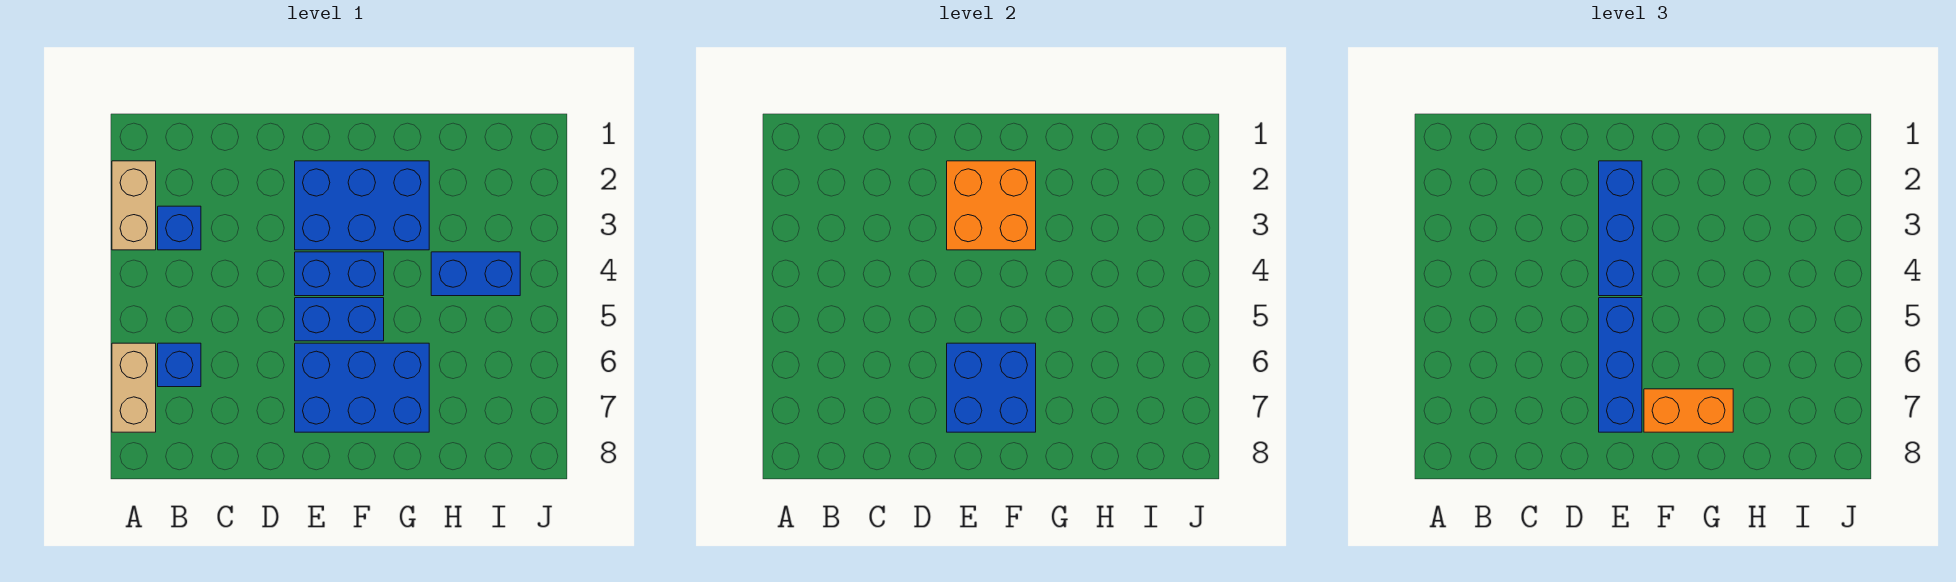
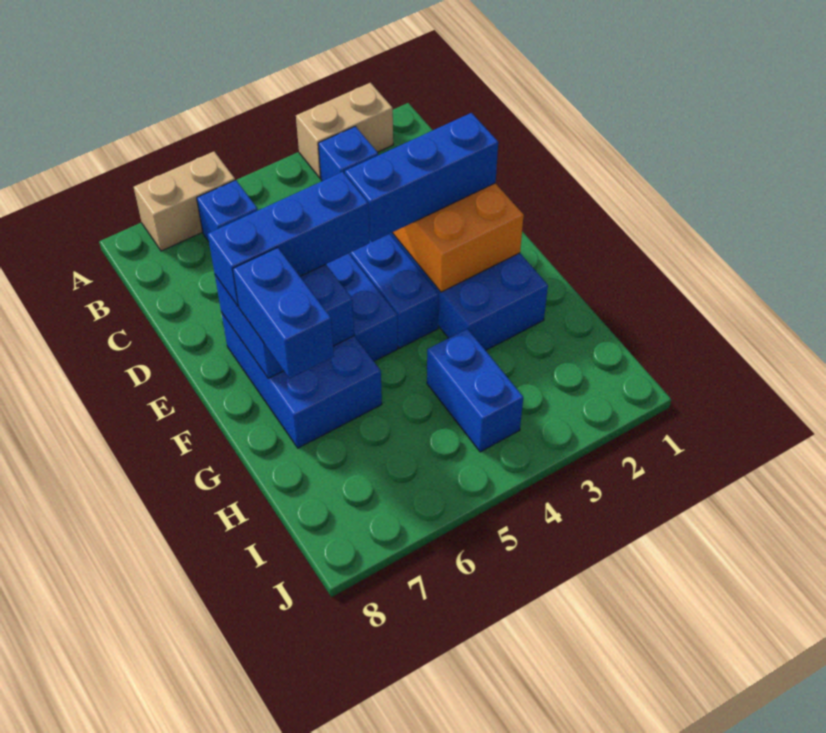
orange 1x2 brick [1644,389,1733,432] -> blue 1x2 brick [233,248,334,379]

